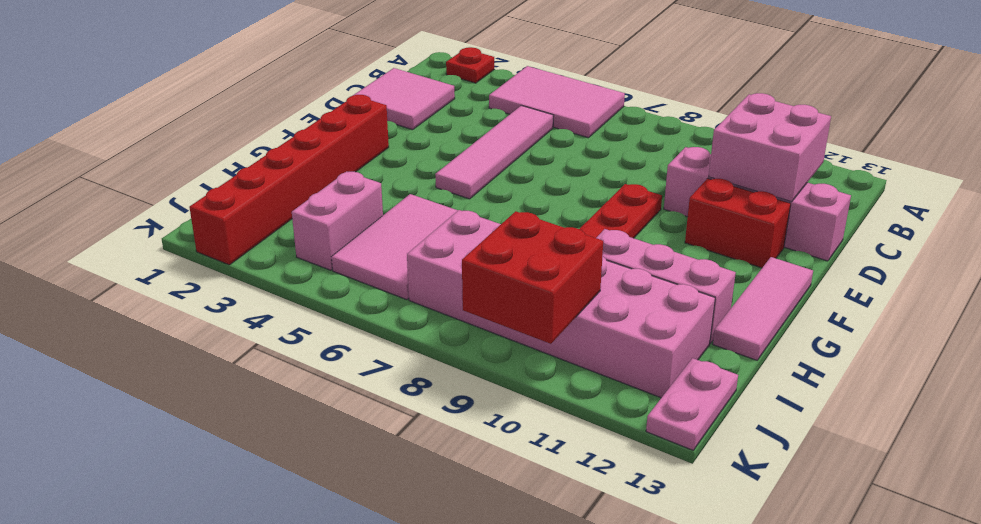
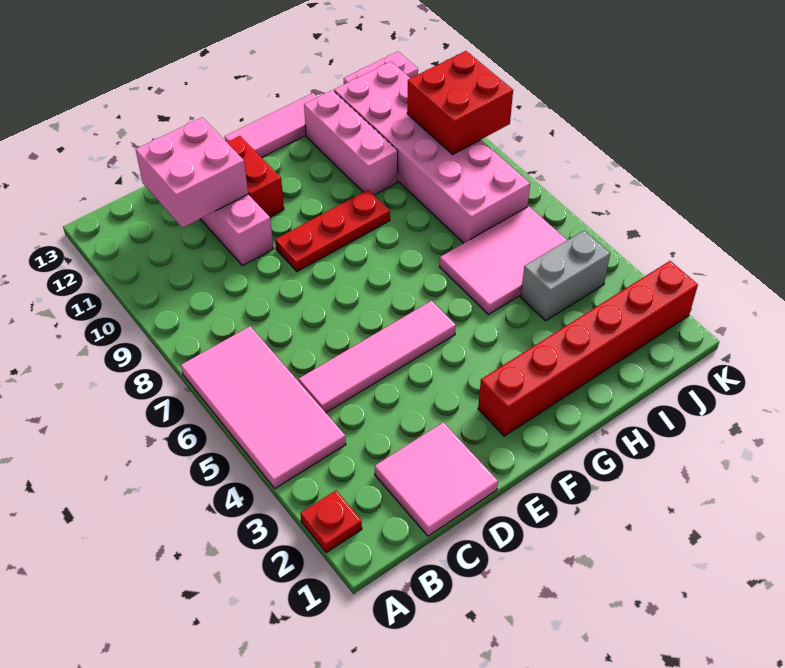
pink 2x3 tile [489,66,625,138] -> pink 2x4 tile [181,326,346,488]
pink 1x2 brick [292,172,383,270] -> grey 1x2 brick [521,231,610,321]

